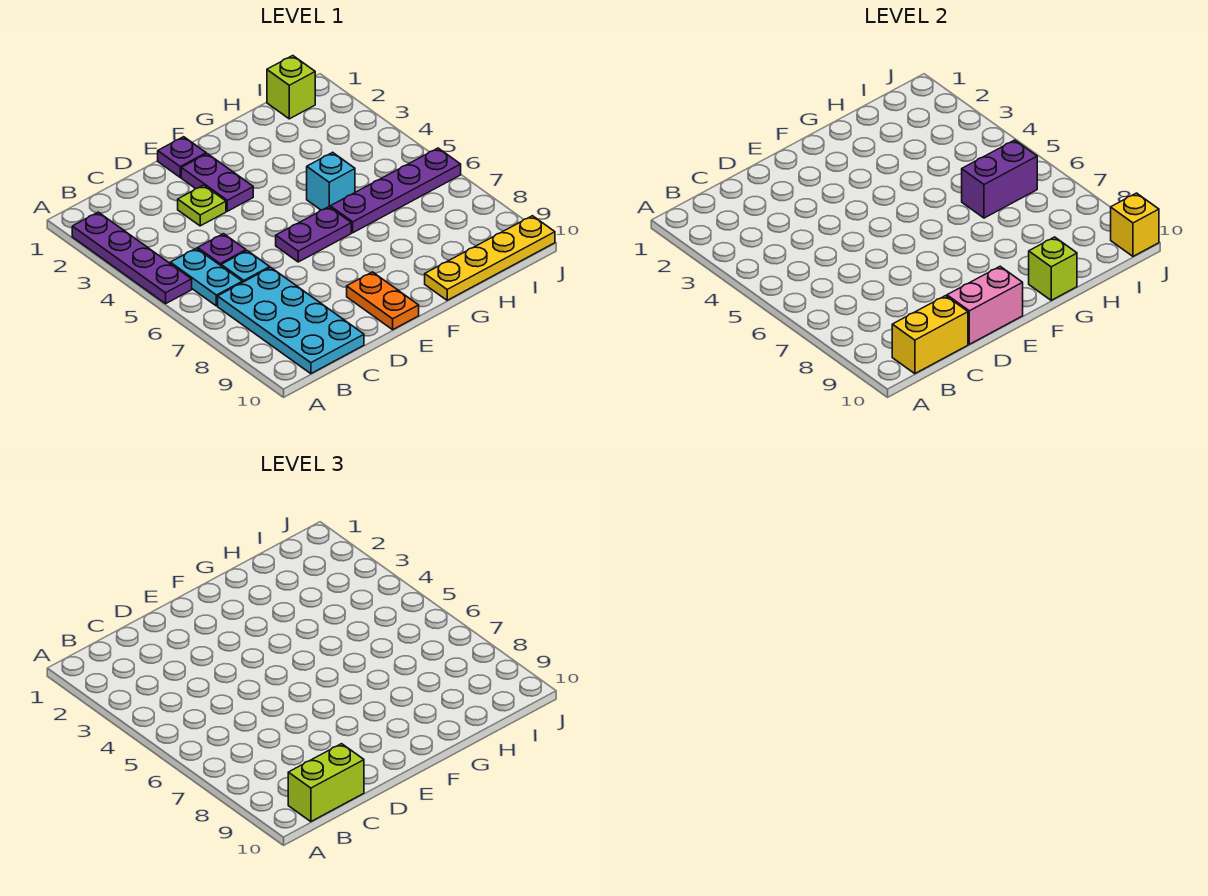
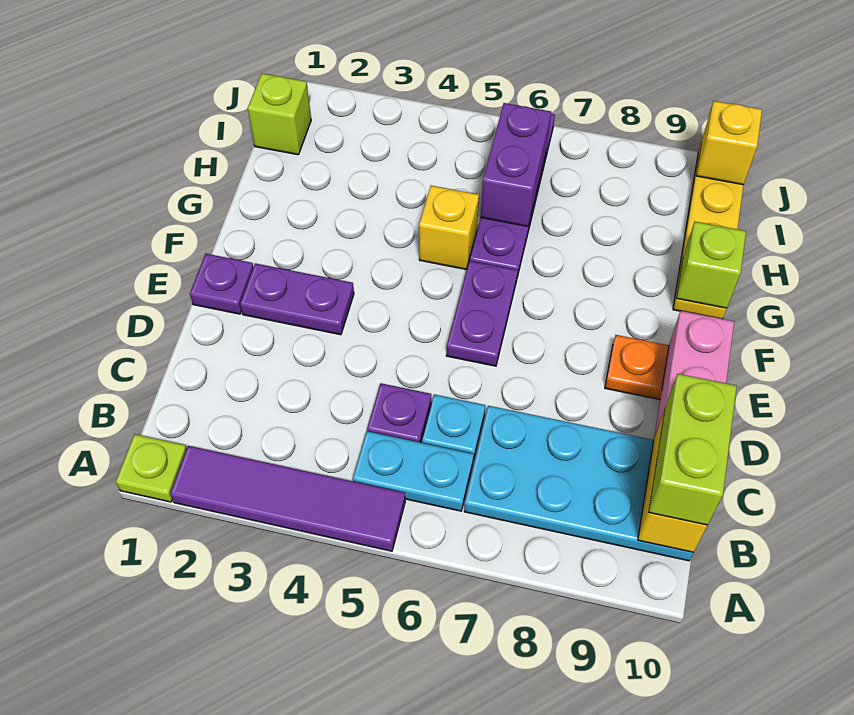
purple 1x4 plate [72,212,192,304] -> purple 1x4 tile [170,446,405,551]
lime 1x1 plate [178,185,226,226] -> lime 1x1 plate moved to [116,434,187,502]
cyan 1x1 brick [307,152,355,210] -> yellow 1x1 brick [419,186,479,270]

